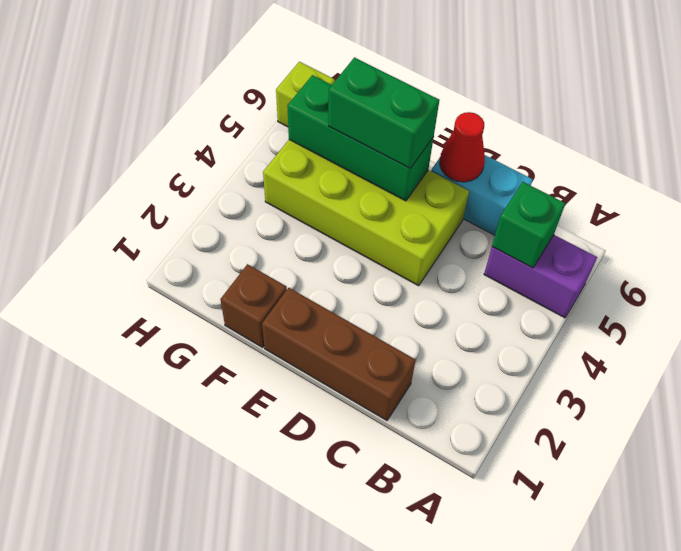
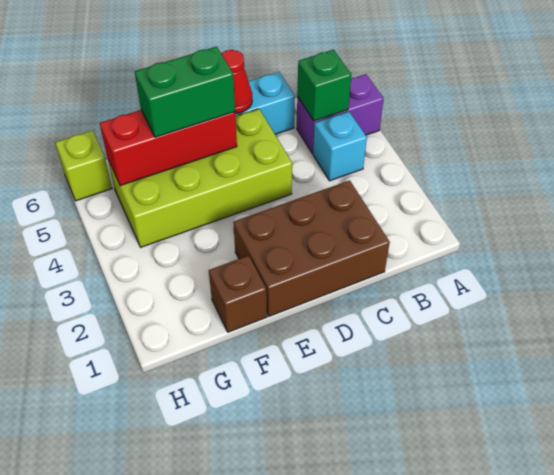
none -> cyan 1x1 brick [313,111,367,181]
brown 1x3 brick [262,288,416,420] -> brown 2x3 brick [233,180,390,316]
green 1x3 brick [287,75,434,201] -> red 1x3 brick [100,110,237,186]

